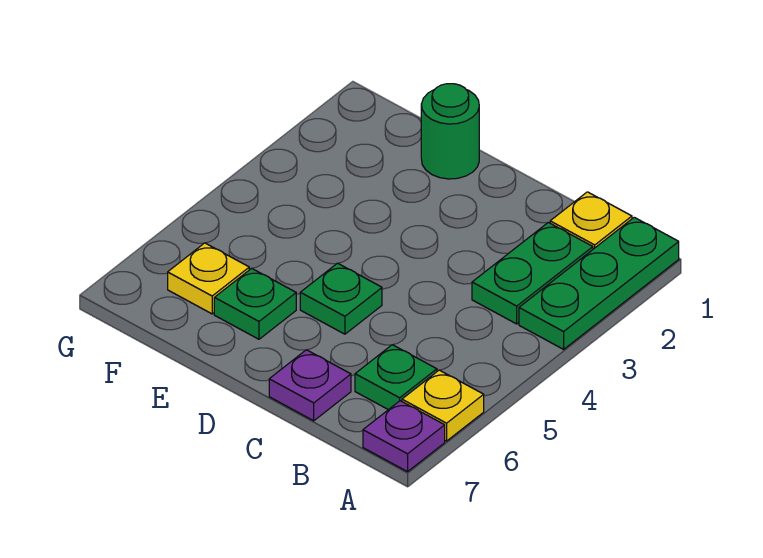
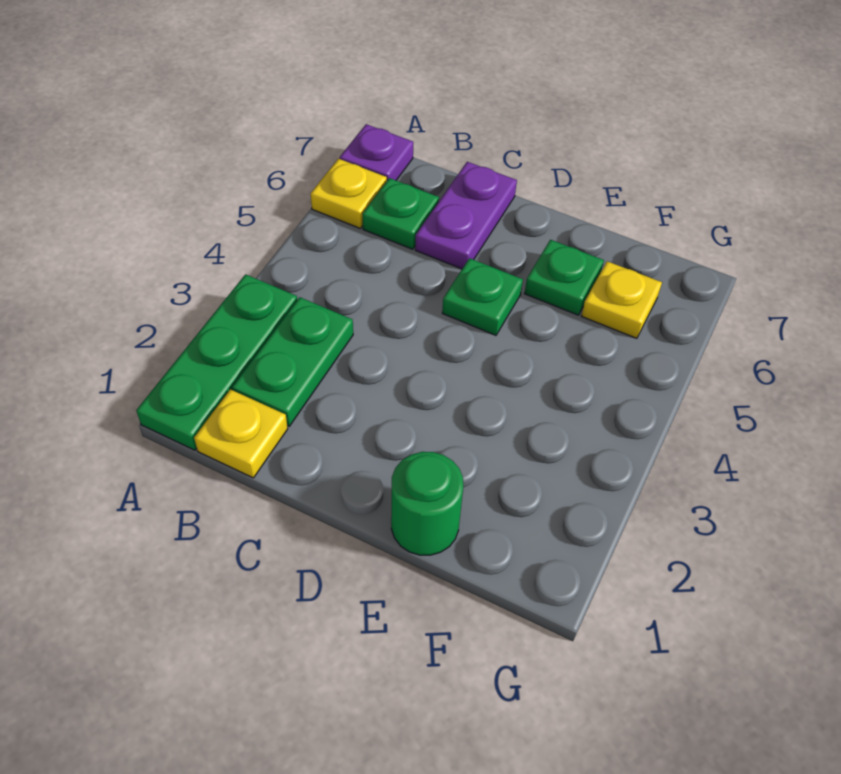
purple 1x1 plate [269,350,351,421] -> purple 1x2 plate [415,162,517,269]

